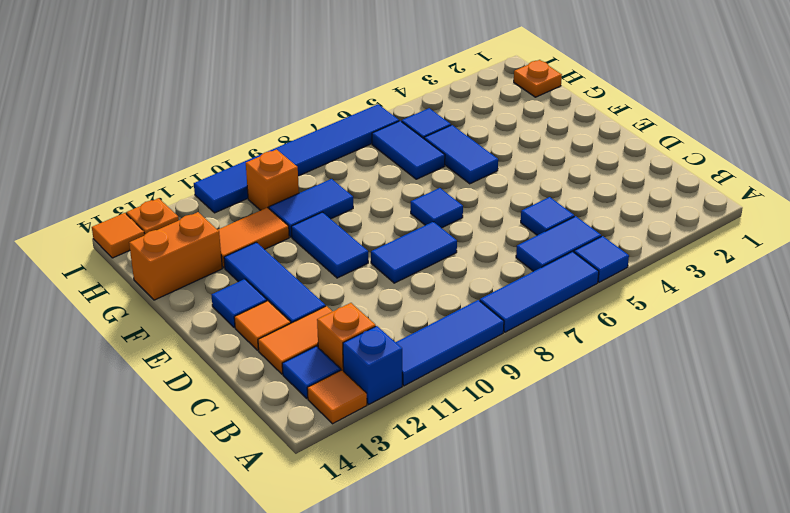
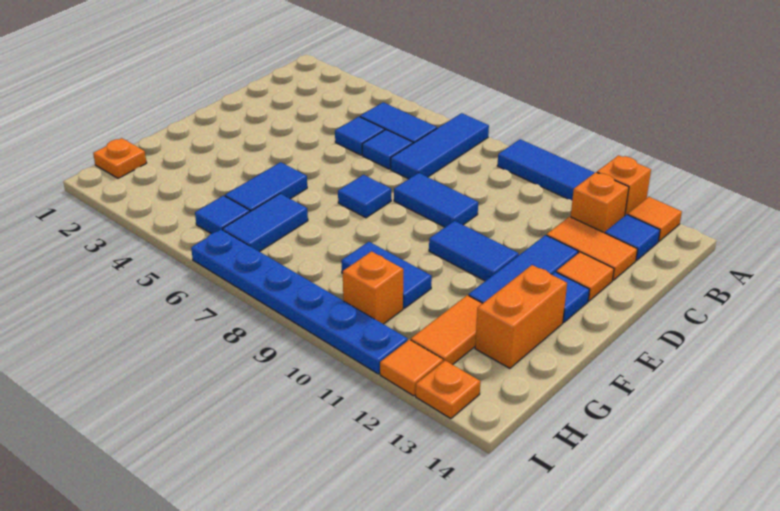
blue 1x1 tile [574,236,629,282] -> blue 1x1 tile moved to [362,130,413,169]
blue 1x3 tile [480,252,599,332] -> blue 1x3 tile turned to [391,113,489,179]
blue 1x1 brick [343,326,402,404] -> orange 1x1 brick [597,155,651,215]
blue 1x2 tile [291,212,368,278] -> blue 1x2 tile turned to [429,221,519,281]
orange 1x2 tile [218,208,289,268] -> orange 1x2 tile turned to [411,295,482,365]
orange 1x2 brick [129,212,222,300] -> orange 1x2 brick turned to [475,265,567,368]
blue 1x6 tile [194,104,399,213] -> blue 1x6 plate [191,230,408,374]
orange 1x1 tile [92,213,144,258] -> orange 1x1 tile moved to [380,340,443,396]

